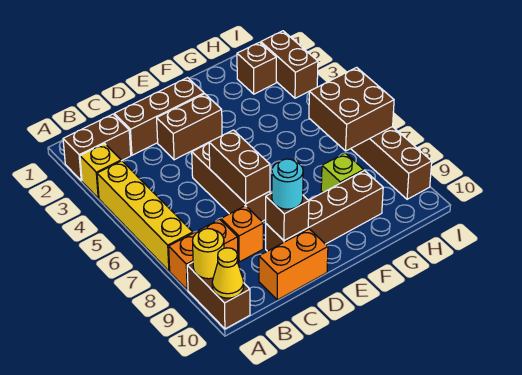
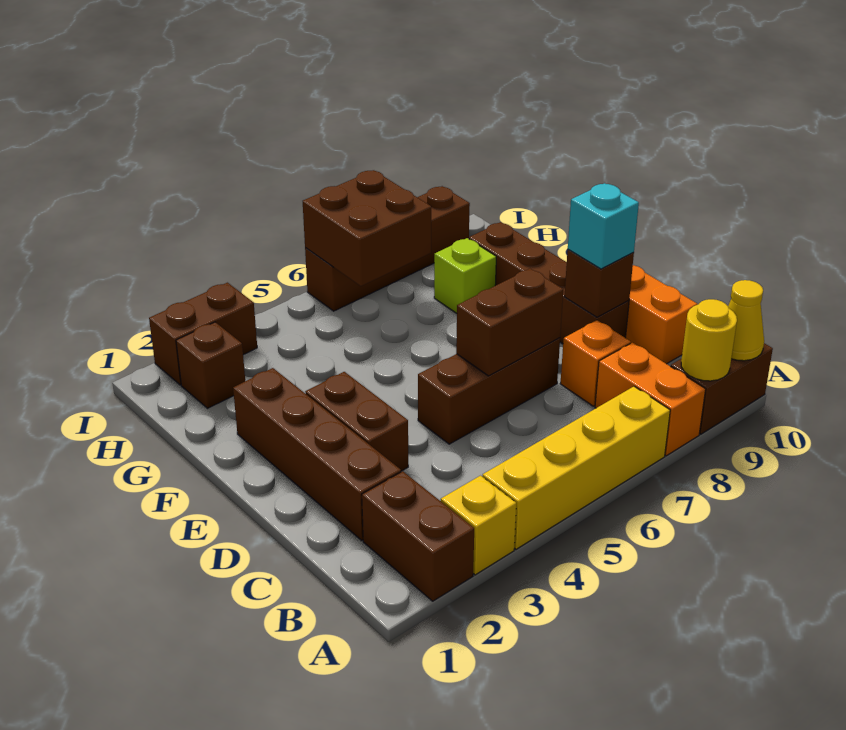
brown 1x3 brick [114,78,204,155] -> brown 1x4 brick [233,368,401,540]
cyan 1x1 round brick [272,159,303,209] -> cyan 1x1 brick [568,183,639,269]

